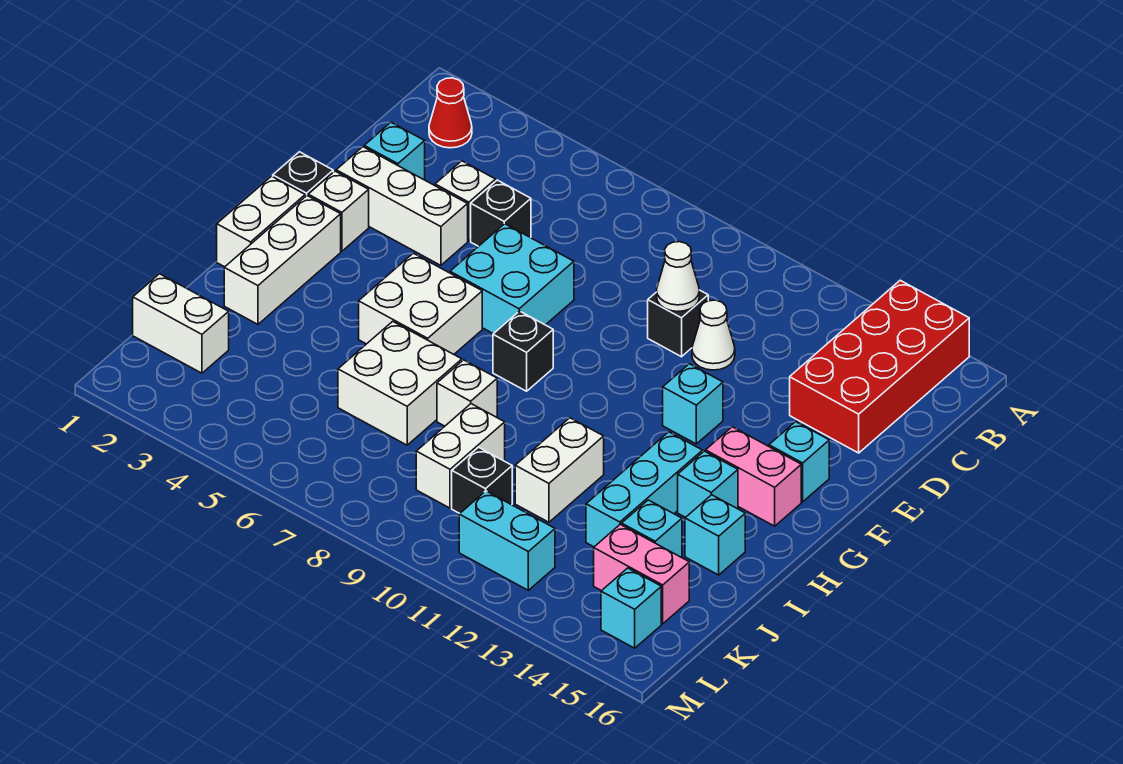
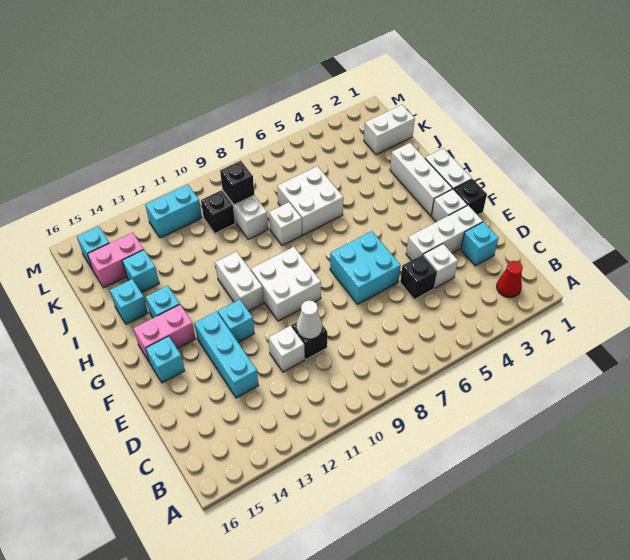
red 2x4 brick [790,280,969,453] -> none
white 1x1 cone [692,300,735,370] -> white 1x1 brick [269,326,305,372]
white 2x2 brick [359,253,482,354] -> white 2x2 brick moved to [251,247,321,321]
black 1x1 brick [493,311,553,391] -> black 1x1 brick moved to [220,161,254,205]
cyan 1x3 brick [586,432,703,547] -> cyan 1x3 brick moved to [194,311,258,398]
white 1x2 brick [515,418,604,522] -> white 1x2 brick moved to [215,251,264,311]

